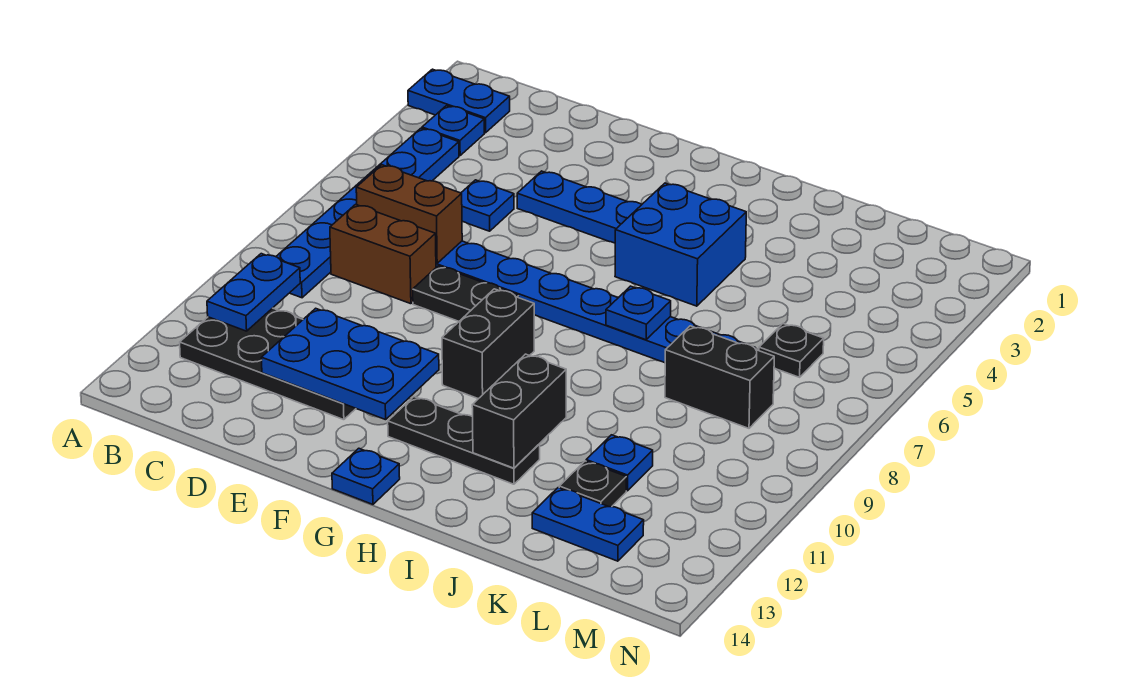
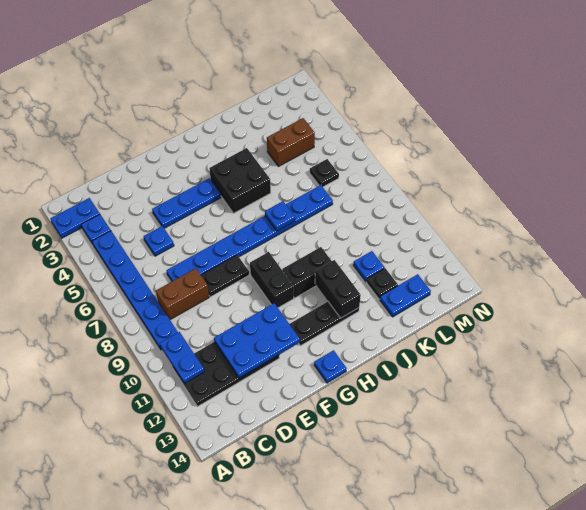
brown 1x2 brick [356,165,462,263] -> brown 1x2 brick moved to [267,118,315,167]
blue 2x2 brick [615,183,746,306] -> black 2x2 brick [209,148,271,213]
black 1x2 brick [665,326,774,428] -> black 1x2 brick moved to [282,247,331,298]

